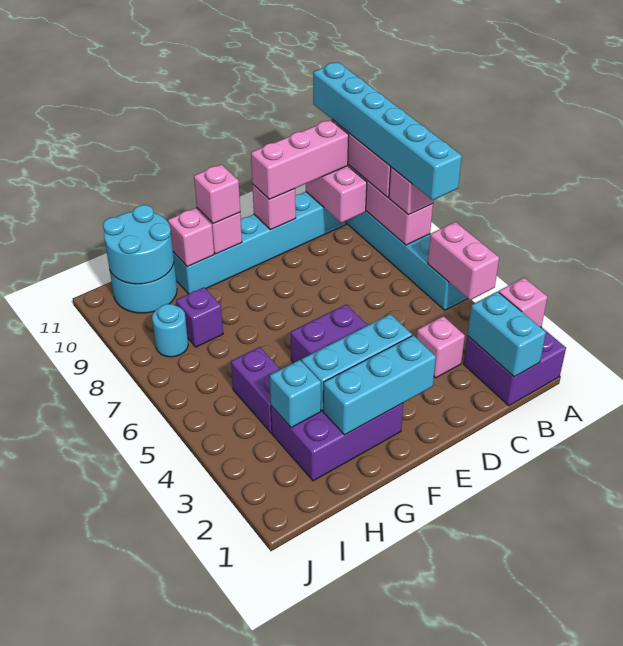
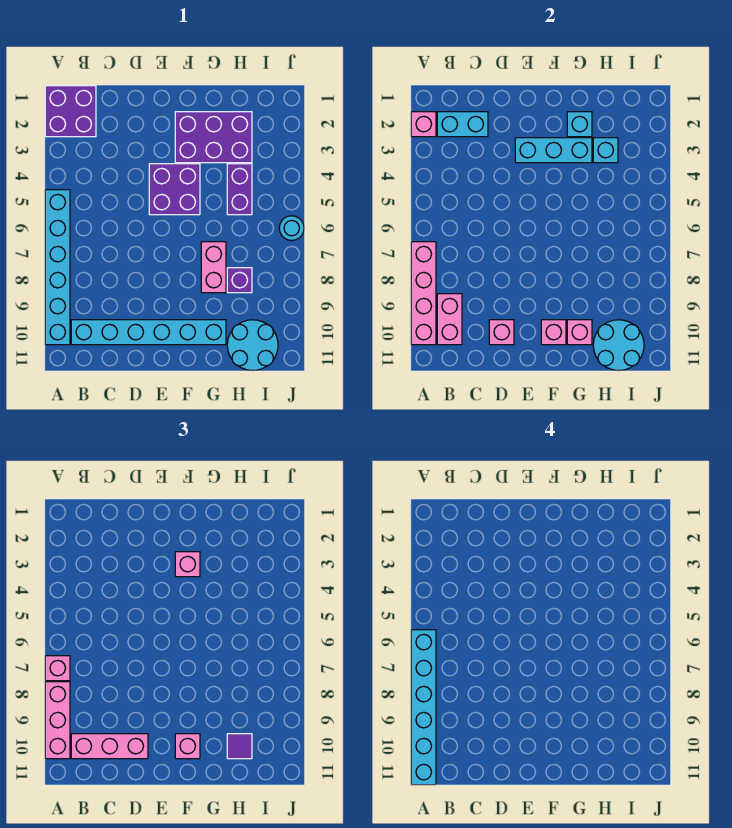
pink 1x2 brick [428,222,499,300] -> pink 1x2 brick moved to [201,242,226,293]
cyan 1x2 brick [468,292,546,377] -> cyan 1x2 brick turned to [437,112,488,137]
pink 1x1 brick [417,316,465,378] -> pink 1x1 brick moved to [175,552,200,577]
cyan 1x3 brick [323,335,436,435] -> cyan 1x1 brick [567,112,592,137]
none -> purple 1x1 tile [227,734,252,759]
cyan 1x1 round brick [152,304,188,357] -> cyan 1x1 round brick moved to [279,216,304,240]

